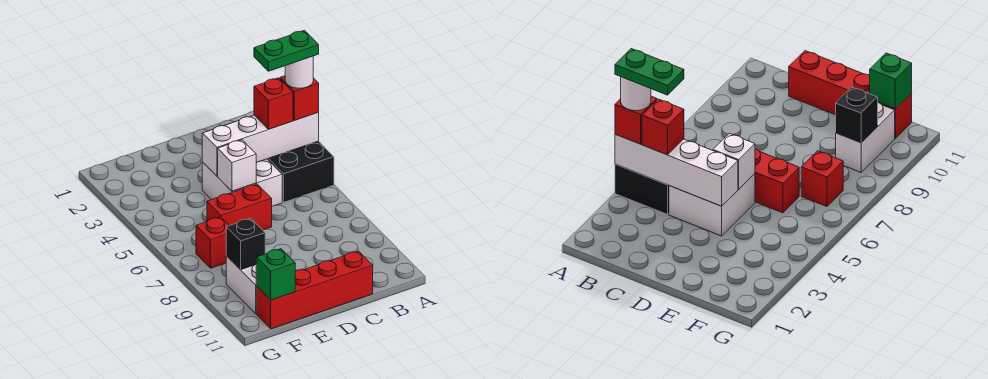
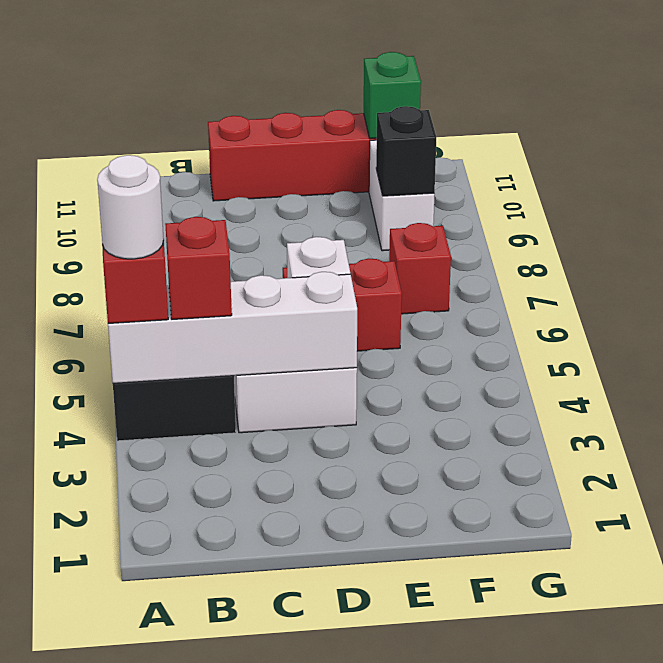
green 1x2 plate [254,30,319,71] -> none

